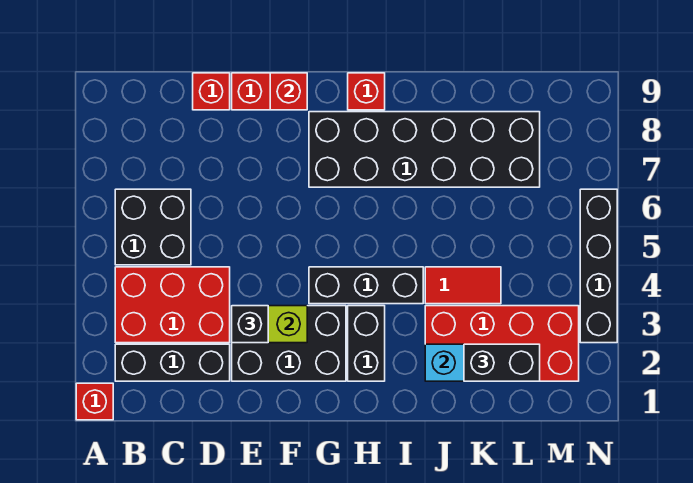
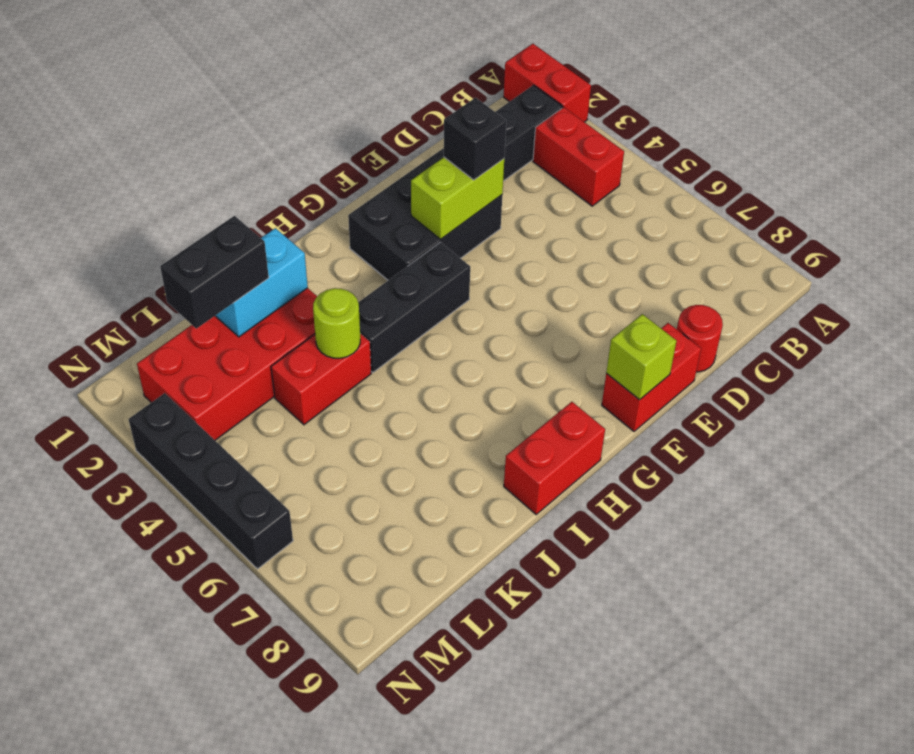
red 1x1 brick [76,383,113,420] -> red 1x2 brick [503,44,591,122]
red 2x3 brick [115,267,230,343] -> red 1x2 brick [533,107,624,206]
black 2x2 brick [115,189,191,265] -> none
red 1x1 brick [193,73,230,110] -> red 1x1 round brick [677,305,723,372]
red 1x1 brick [270,73,307,110] -> lime 1x1 brick [606,314,676,400]
black 2x6 brick [309,112,540,187] -> none
black 1x2 brick [348,306,385,381] -> none
red 1x1 brick [348,73,385,110] -> red 1x2 brick [504,402,605,515]
red 1x2 tile [425,267,501,304] -> red 1x2 brick [271,333,371,425]
none -> lime 1x1 round brick [313,288,360,358]

